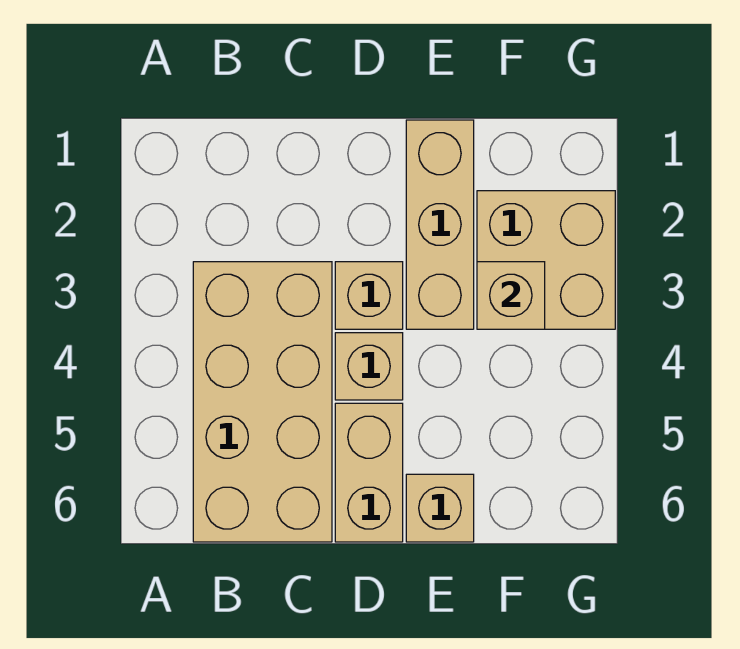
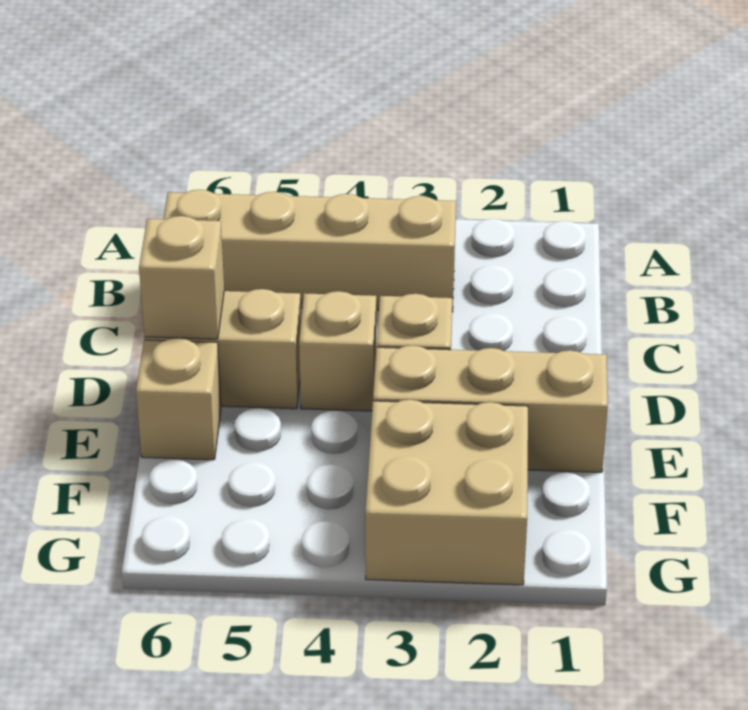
tan 2x4 brick [193,262,332,542] -> tan 1x4 brick [163,190,456,312]
tan 1x1 brick [477,262,545,329] -> tan 1x1 brick moved to [139,216,224,339]

